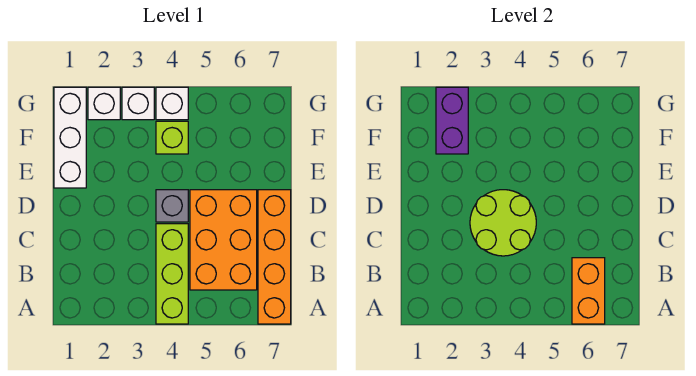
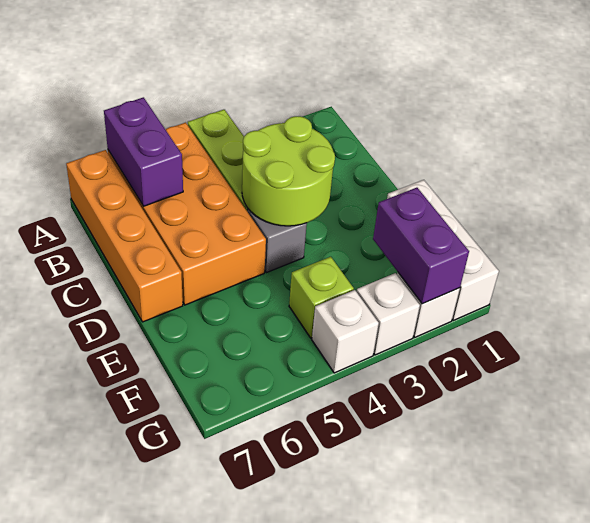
orange 1x2 brick [572,258,605,324] -> purple 1x2 brick [104,97,183,206]
orange 2x3 brick [190,190,257,290] -> orange 2x4 brick [108,123,266,305]

